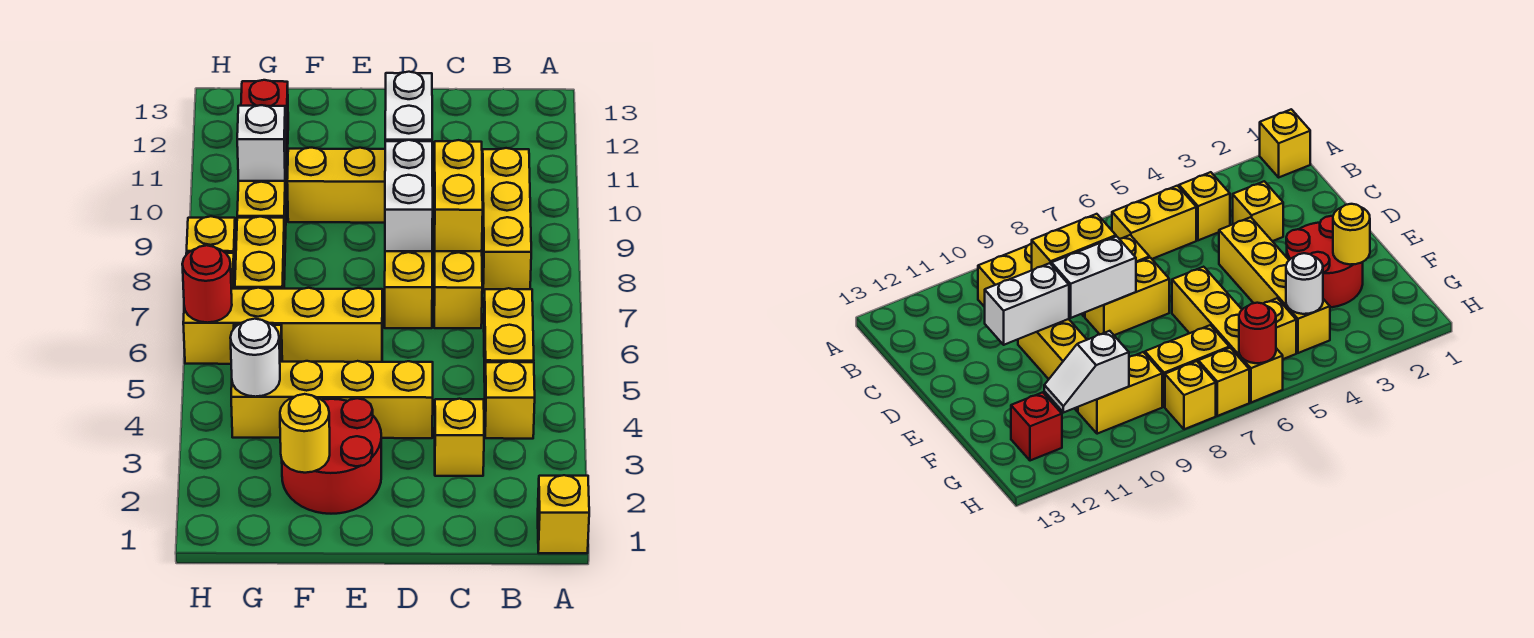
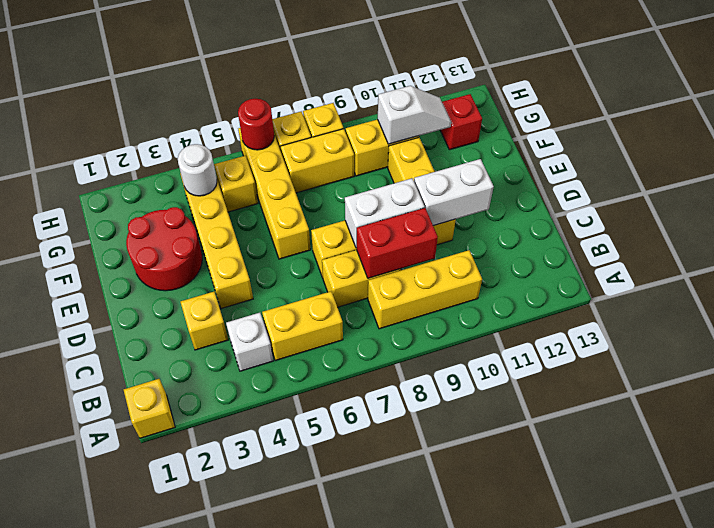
yellow 1x1 brick [485,362,535,439] -> white 1x1 brick [226,313,273,371]
yellow 1x2 brick [434,140,483,251] -> red 1x2 brick [357,208,438,278]
yellow 1x1 round brick [280,394,330,473] -> none

